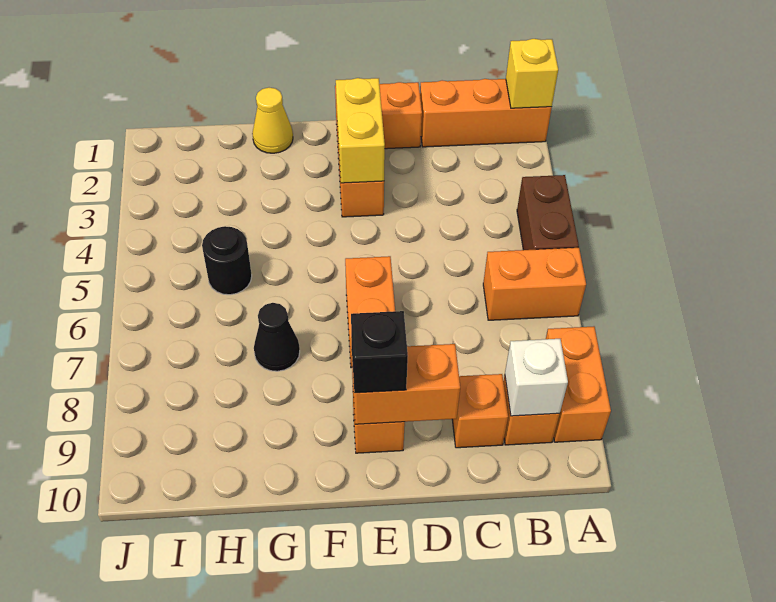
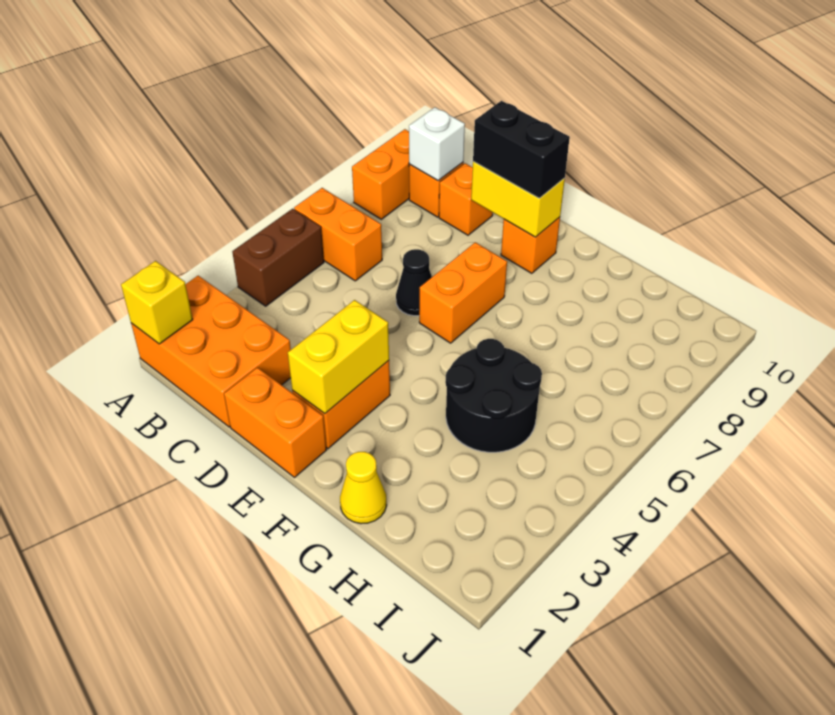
orange 1x3 brick [420,79,552,147] -> orange 2x3 brick [131,276,291,427]
orange 1x2 brick [352,344,460,424] -> yellow 1x2 brick [471,161,565,237]
black 1x1 brick [351,311,408,393] -> black 1x2 brick [473,101,570,198]
black 1x1 cone [254,303,300,371] -> black 1x1 cone moved to [396,249,432,316]
black 1x1 round brick [202,226,252,295] -> black 2x2 round brick [445,339,542,452]

